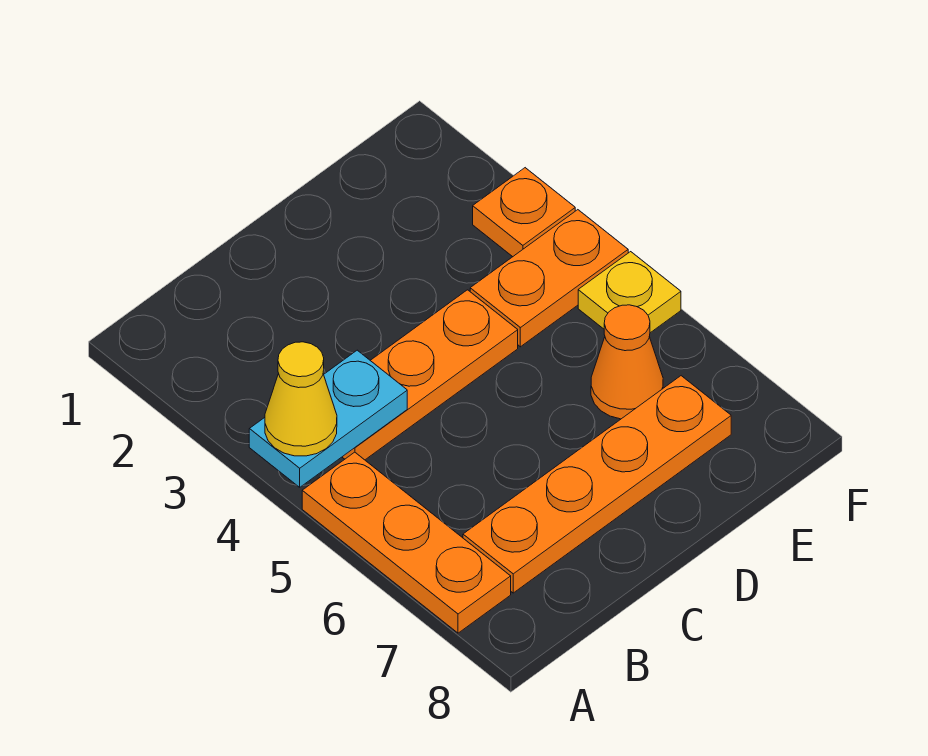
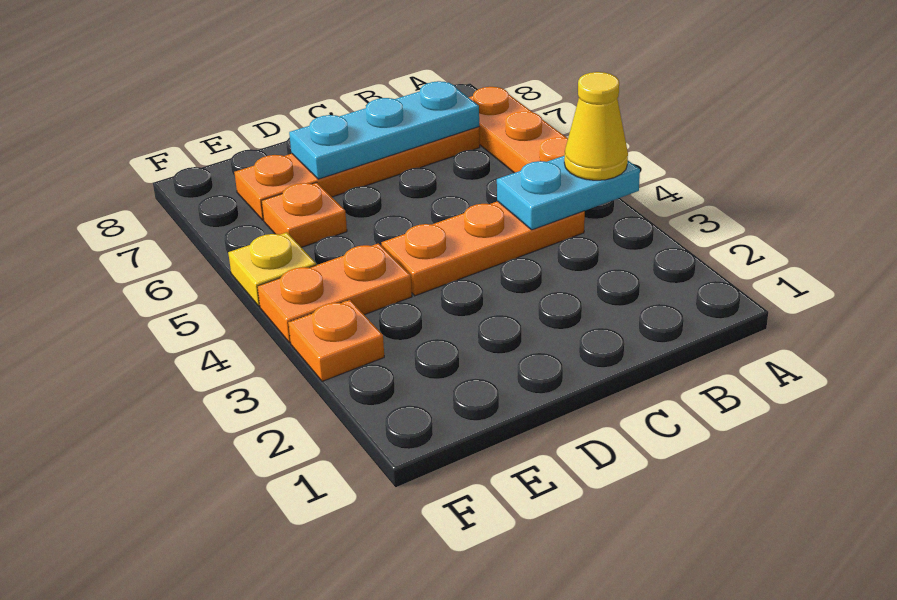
none -> cyan 1x3 plate [289,81,479,179]
orange 1x1 cone [591,305,663,419] -> orange 1x1 plate [261,182,347,247]

